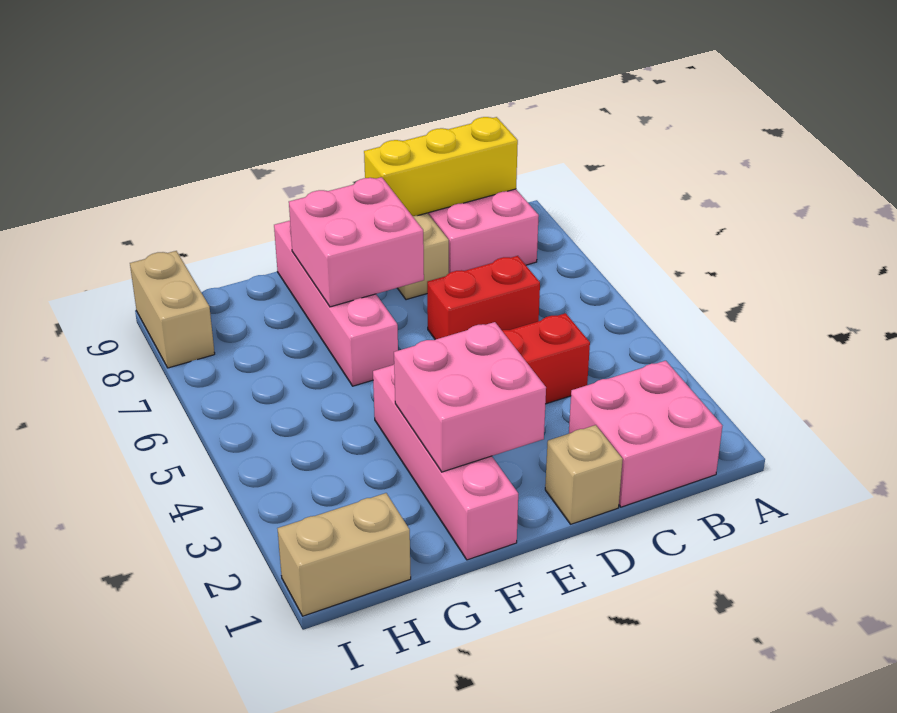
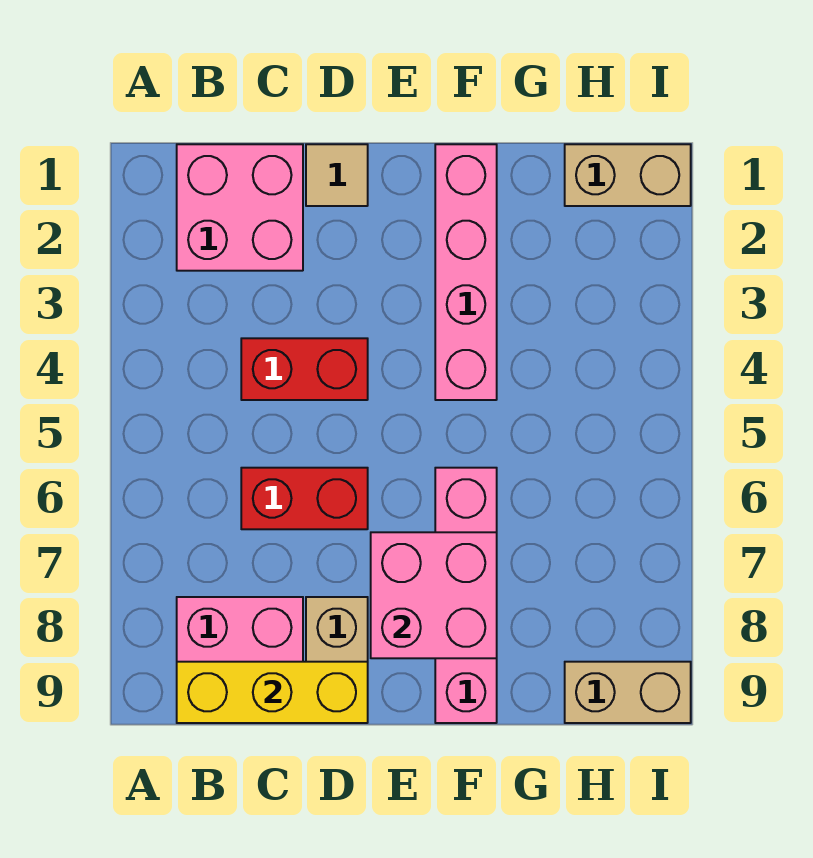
tan 1x1 brick [545,425,623,524] -> tan 1x1 tile [306,144,368,206]
pink 2x2 brick [394,322,546,472] -> none
tan 1x2 brick [130,251,215,368] -> tan 1x2 brick turned to [565,662,691,723]

